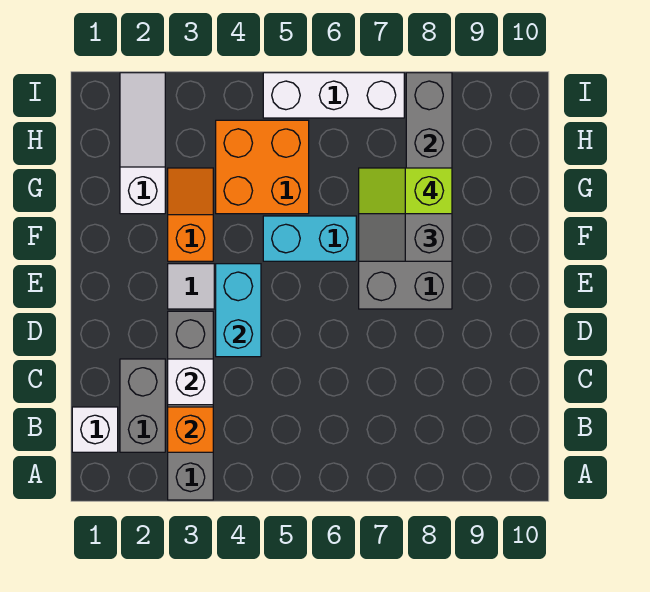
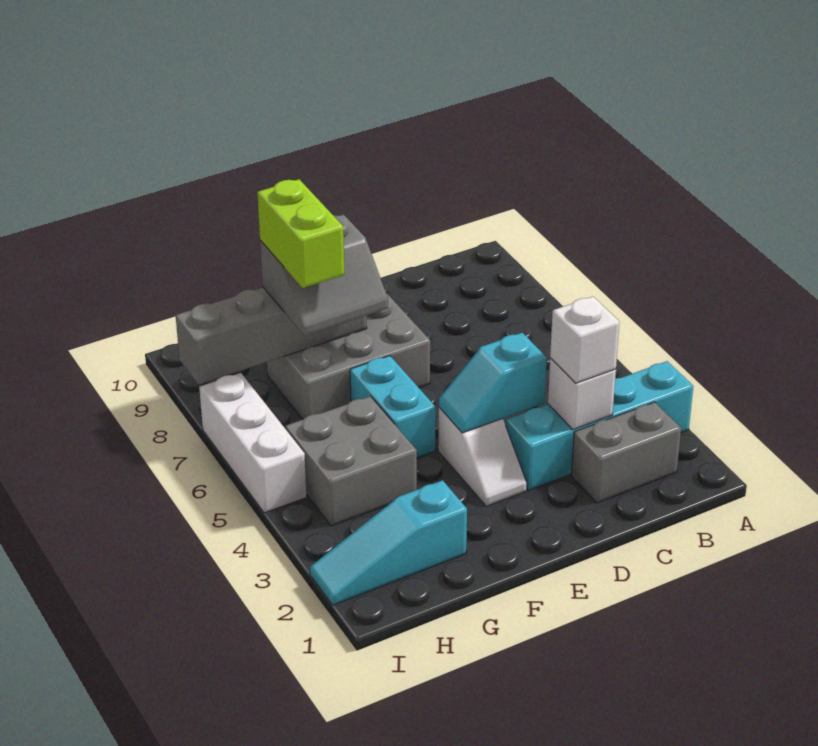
grey 1x4 brick [168,311,213,500] -> cyan 1x4 brick [506,361,693,490]
white 1x1 brick [72,407,118,452] -> white 1x1 brick moved to [550,297,619,383]
orange 1x1 brick [168,407,213,452] -> none
cyan 1x2 brick [216,264,261,357] -> cyan 1x2 slope [439,333,547,433]
orange 1x2 slope [168,168,213,261] -> none
white 1x3 slope [120,73,165,214] -> cyan 1x3 slope [310,480,467,605]
orange 2x2 brick [216,120,309,214] -> grey 2x2 brick [286,396,417,526]
lime 1x2 slope [359,168,452,214] -> lime 1x2 brick [257,179,345,288]

